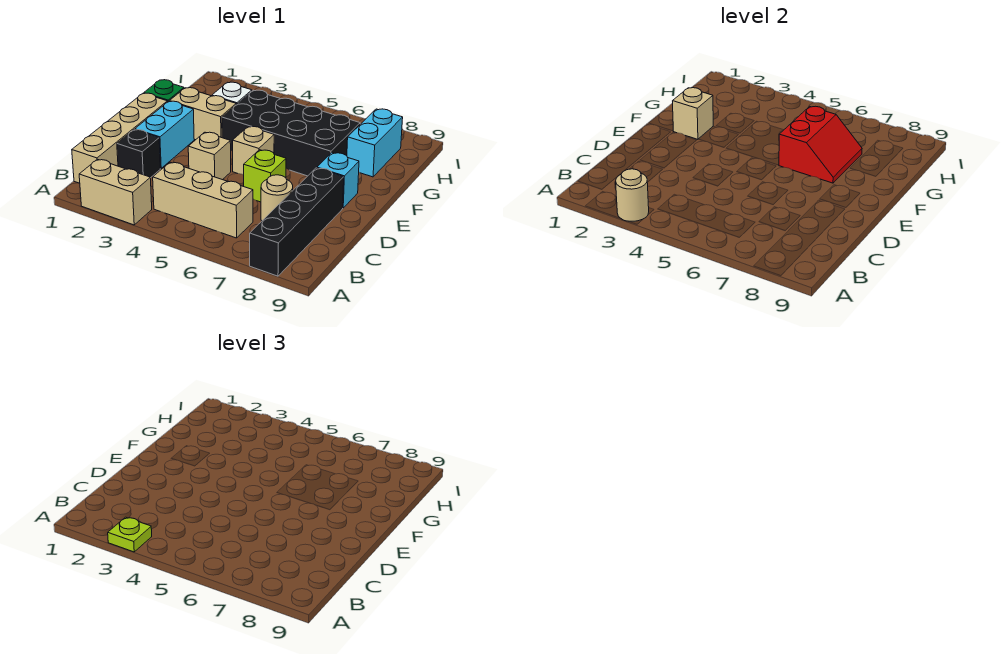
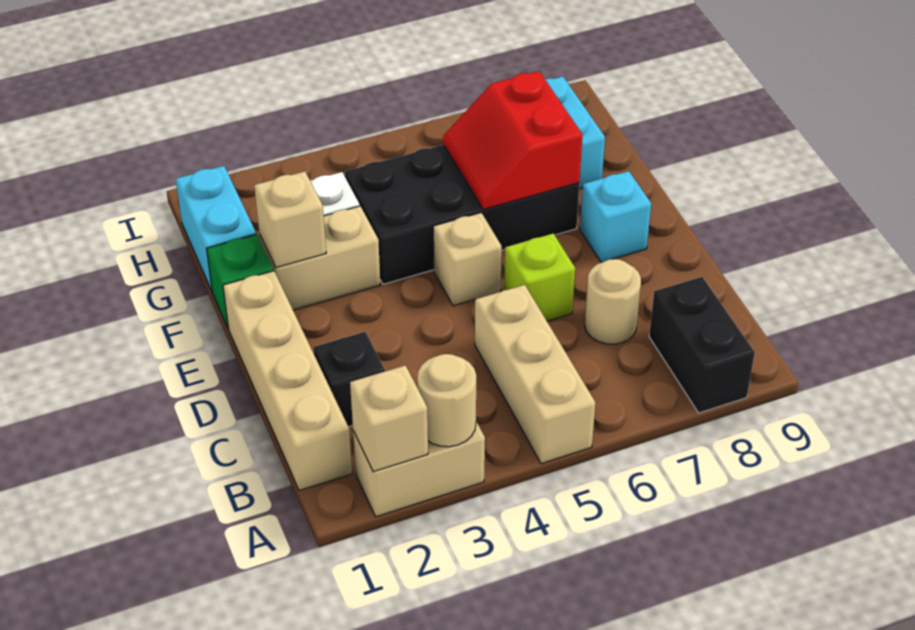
lime 1x1 plate [108,517,152,552] -> none
black 1x4 brick [250,168,344,276] -> black 1x2 brick [649,277,755,413]
tan 1x3 brick [153,162,253,238] -> tan 1x3 brick turned to [475,285,596,464]
cyan 1x2 brick [135,101,194,168] -> cyan 1x2 brick moved to [176,166,256,291]
tan 1x1 brick [188,132,231,180] -> tan 1x1 brick moved to [350,365,428,472]
red 2x2 slope [779,106,862,183] -> red 2x2 slope turned to [443,71,583,209]

